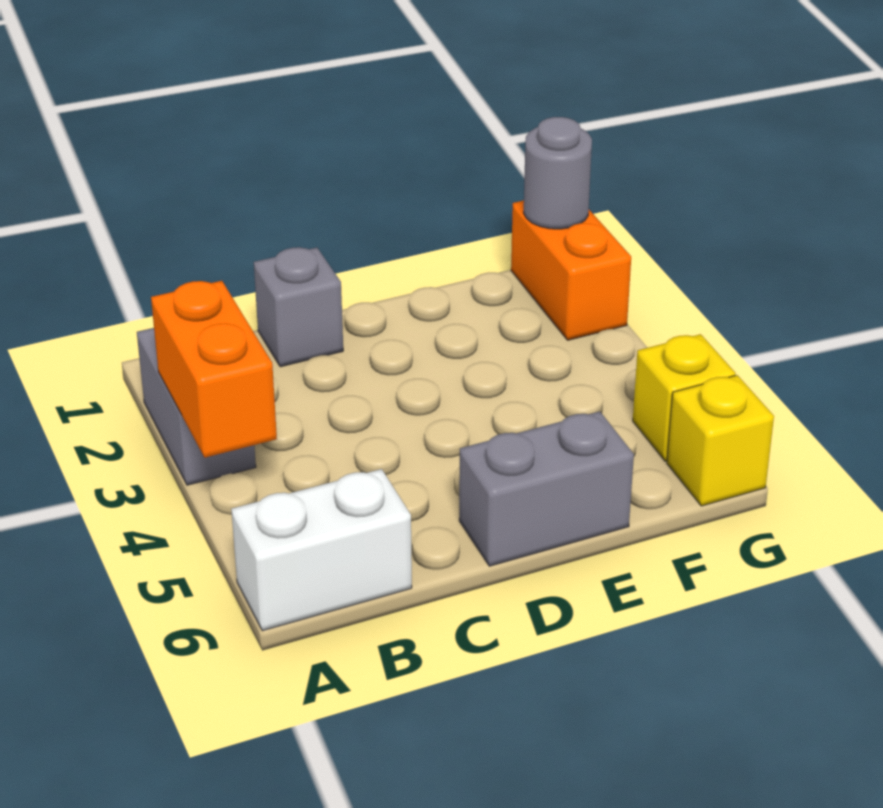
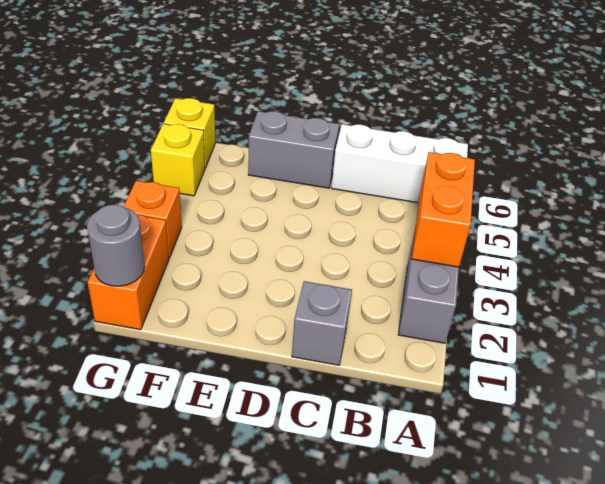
white 1x2 brick [231,469,412,631] -> white 1x3 brick [331,124,468,203]
none -> orange 1x1 brick [124,181,182,258]

